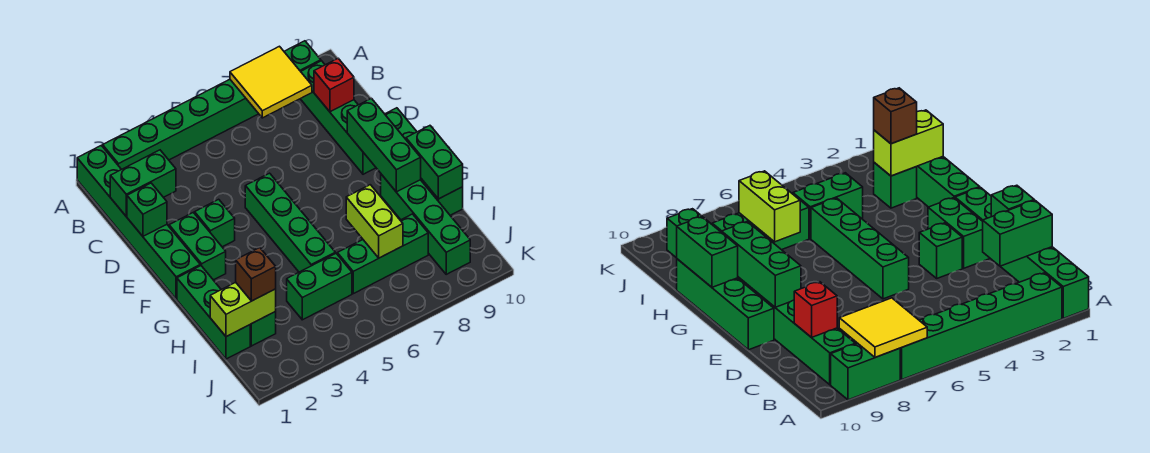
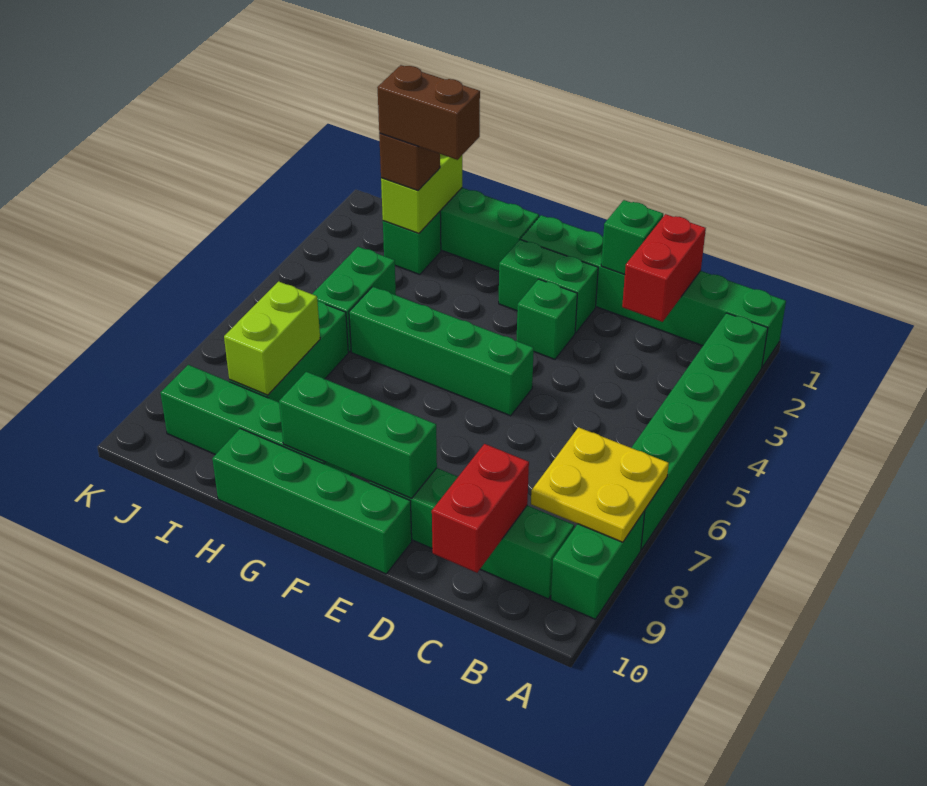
yellow 2x2 tile [230,46,312,118] -> yellow 2x2 plate [531,427,669,542]
green 1x2 brick [110,150,176,217] -> red 1x2 brick [622,214,706,322]
red 1x1 brick [314,58,354,112] -> red 1x2 brick [432,444,529,573]
green 1x2 brick [406,126,463,199] -> none
none -> brown 1x2 brick [377,65,480,160]
lime 1x2 brick [346,185,403,258] -> lime 1x2 brick turned to [224,281,320,395]

